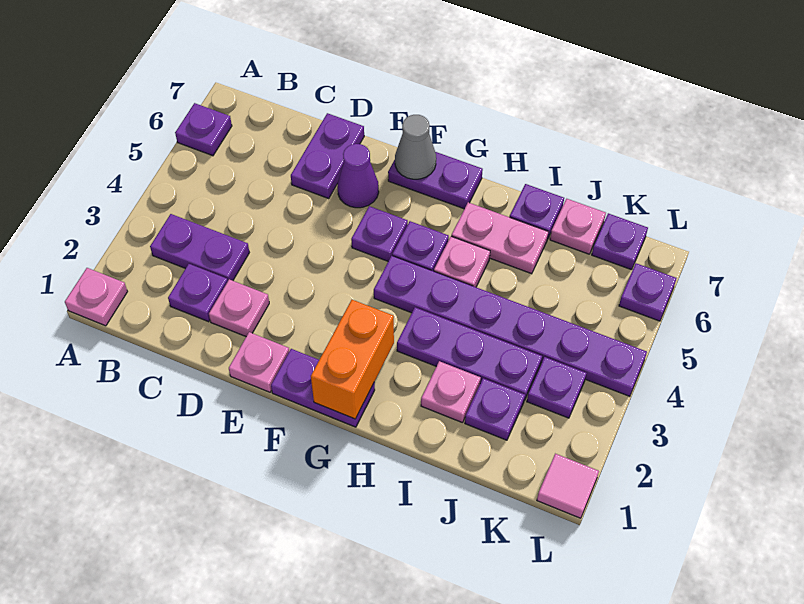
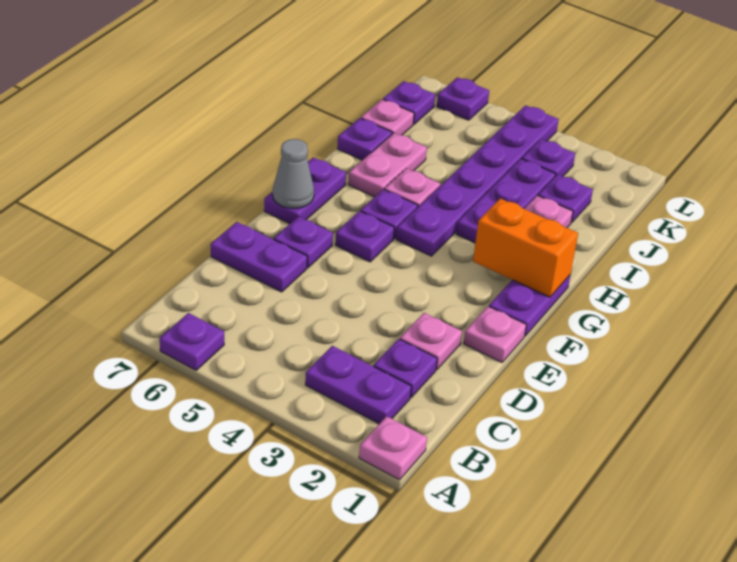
purple 1x2 plate [150,214,249,281] -> purple 1x2 plate turned to [305,346,411,424]
purple 1x1 cone [337,144,379,208] -> purple 1x1 plate [274,216,333,268]
pink 1x1 tile [537,454,599,518] -> none

